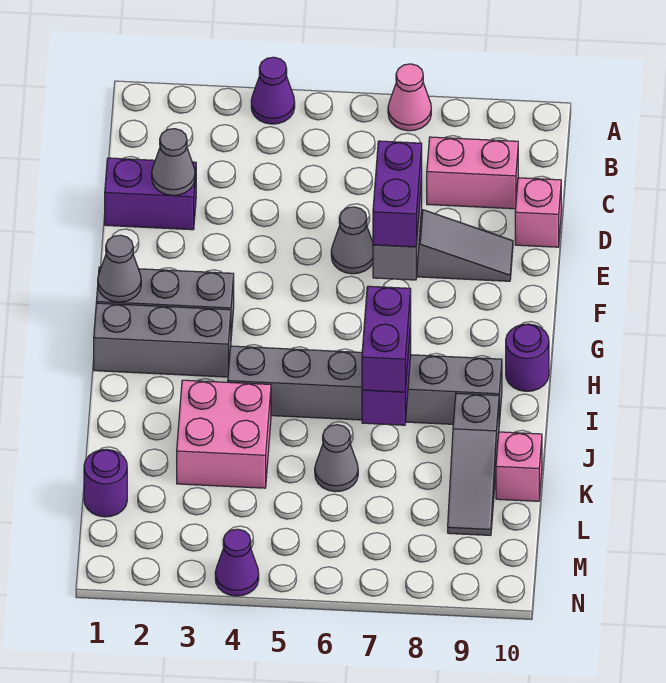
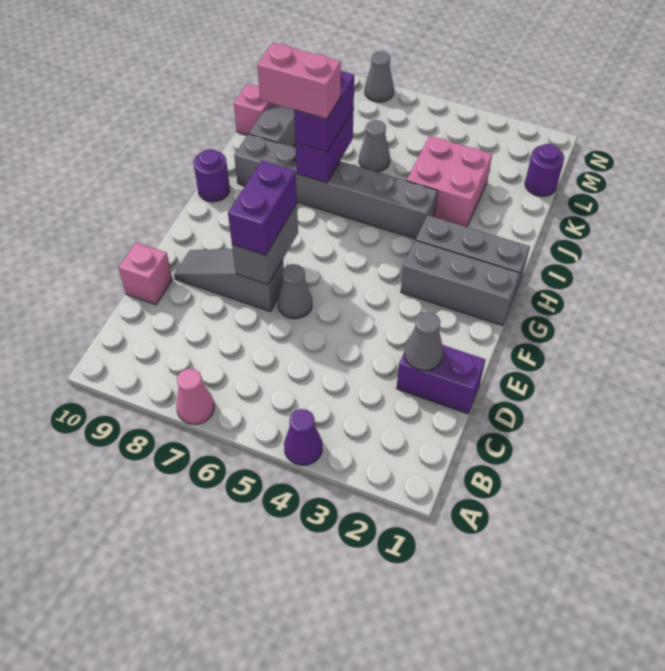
pink 1x2 brick [427,137,518,209] -> pink 1x2 brick moved to [257,43,341,119]
grey 1x1 cone [98,235,141,302] -> grey 1x1 cone moved to [365,51,394,102]
purple 1x1 cone [215,529,259,596] -> none

